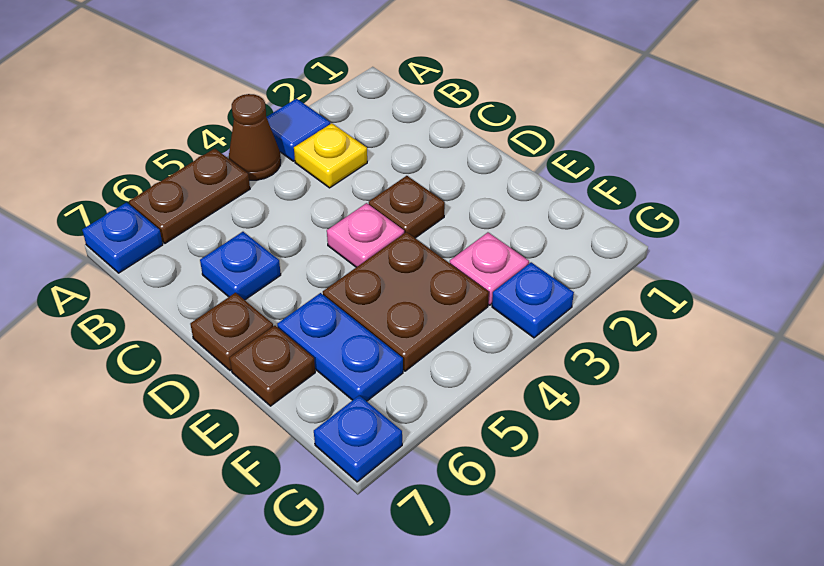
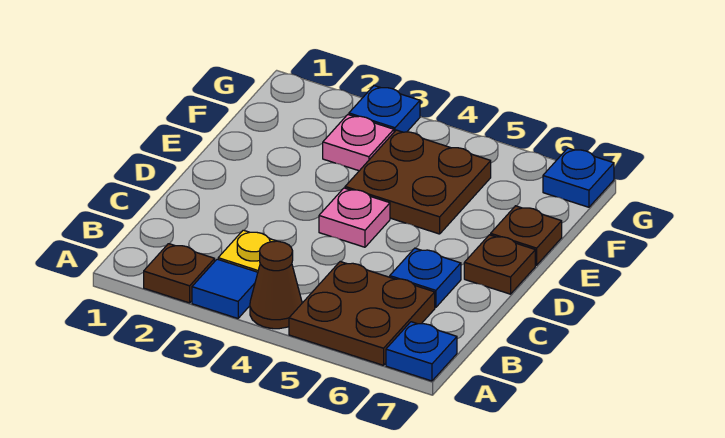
brown 1x2 plate [129,149,250,243] -> brown 2x2 plate [289,262,435,365]
brown 1x1 plate [369,176,445,238] -> brown 1x1 plate moved to [144,244,215,303]
blue 1x2 plate [277,293,403,401] -> none

